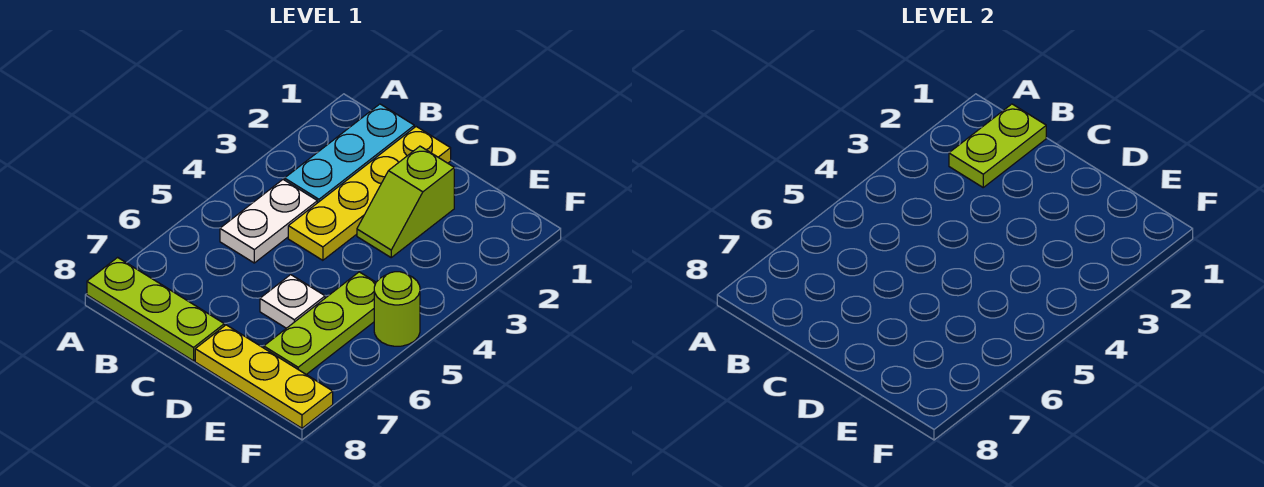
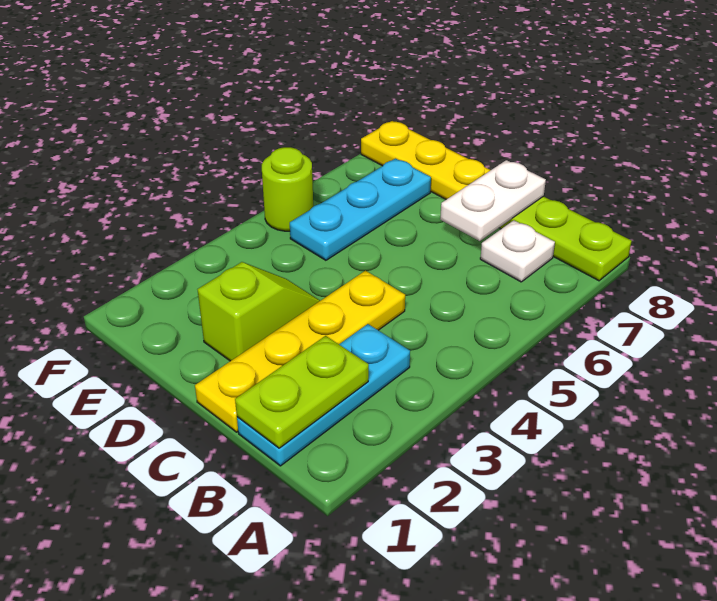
white 1x2 plate [220,180,317,263] -> white 1x2 plate moved to [440,160,546,241]
white 1x1 plate [260,275,325,328] -> white 1x1 plate moved to [480,220,555,282]
lime 1x3 plate [264,272,376,375] -> cyan 1x3 plate [290,158,431,260]

